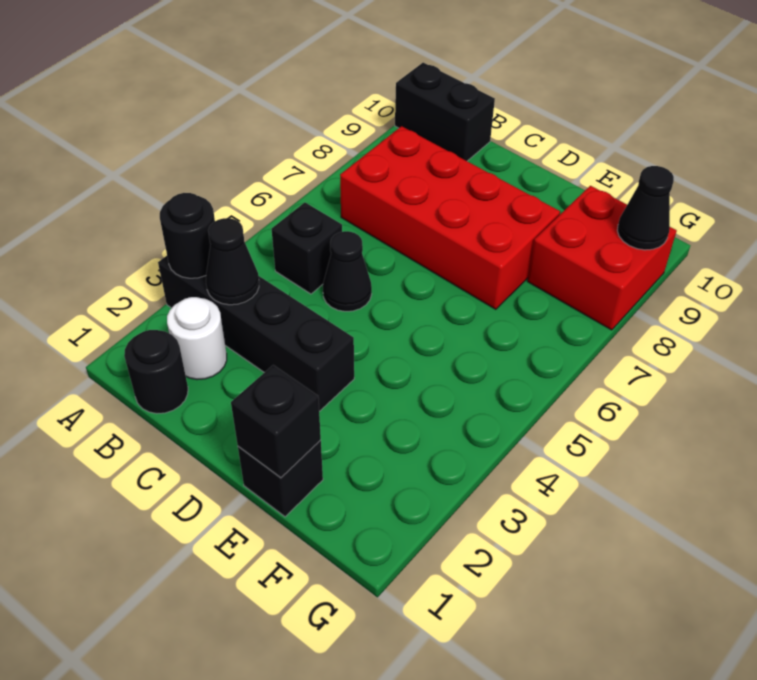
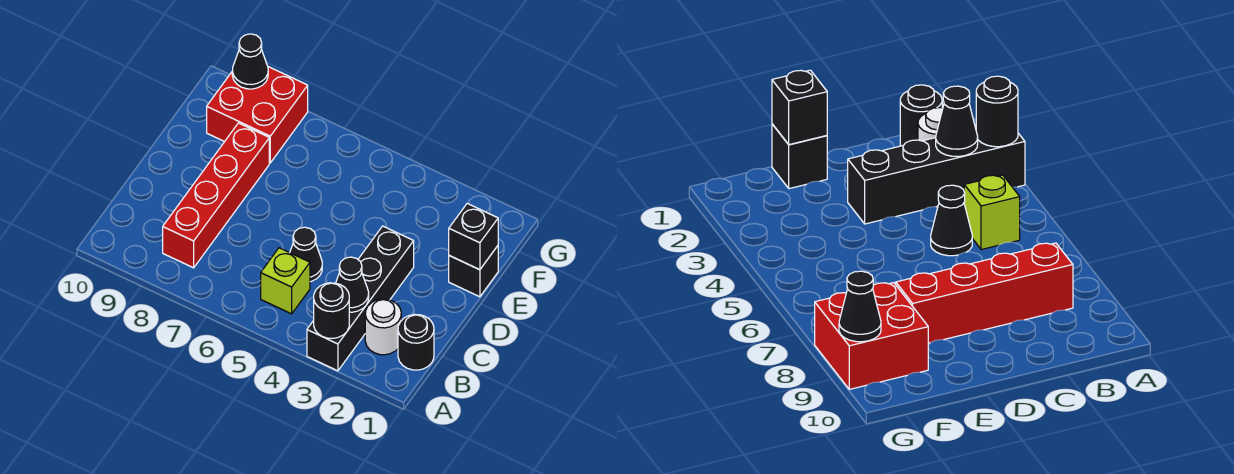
black 1x2 brick [395,63,495,161] -> none
black 1x1 brick [272,203,342,294] -> lime 1x1 brick [261,248,310,314]
red 2x4 brick [340,126,560,309] -> red 1x4 brick [163,123,269,268]

